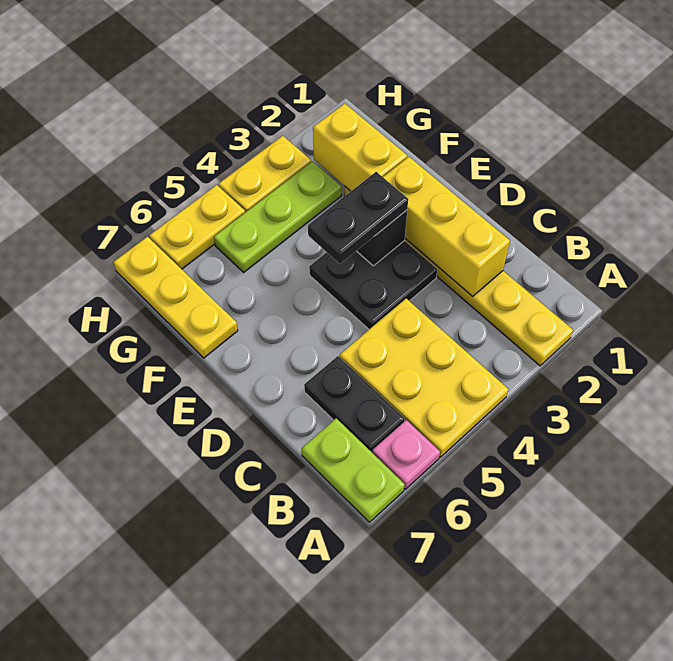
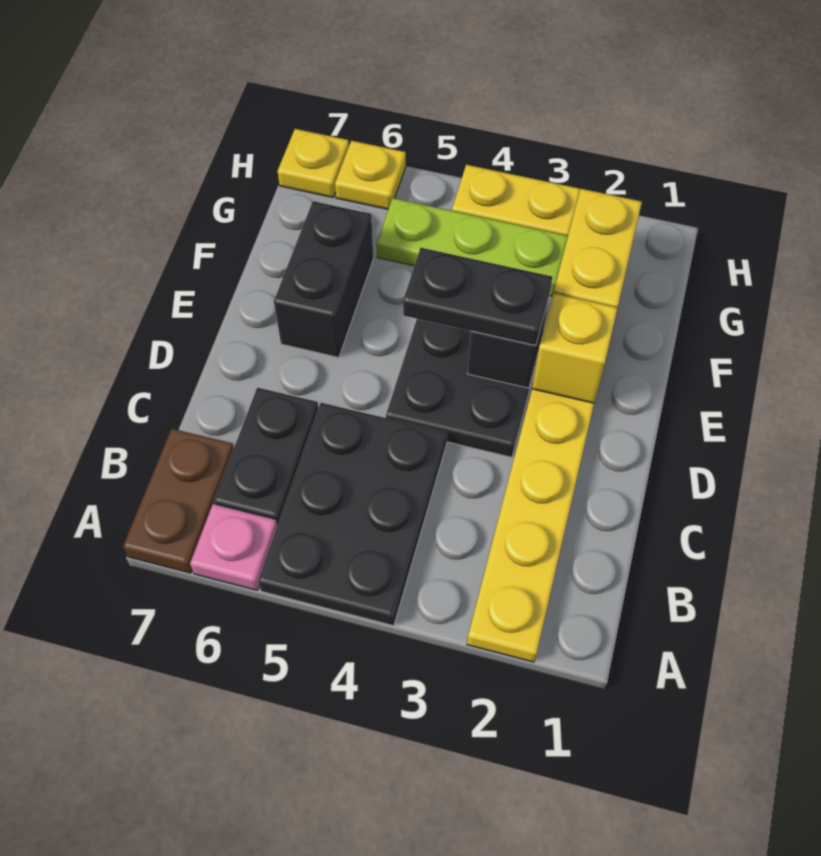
yellow 2x3 plate [340,299,508,457] -> black 2x3 plate [258,403,447,626]
lime 1x2 plate [302,418,405,522] -> brown 1x2 plate [123,429,234,573]
yellow 1x3 brick [383,157,510,297] -> yellow 1x1 brick [532,293,618,403]
none -> black 1x2 brick [274,201,373,358]
yellow 1x3 plate [113,237,238,358] -> yellow 1x1 plate [277,129,349,197]
yellow 1x2 plate [149,185,245,269] -> yellow 1x1 plate [335,141,406,209]

